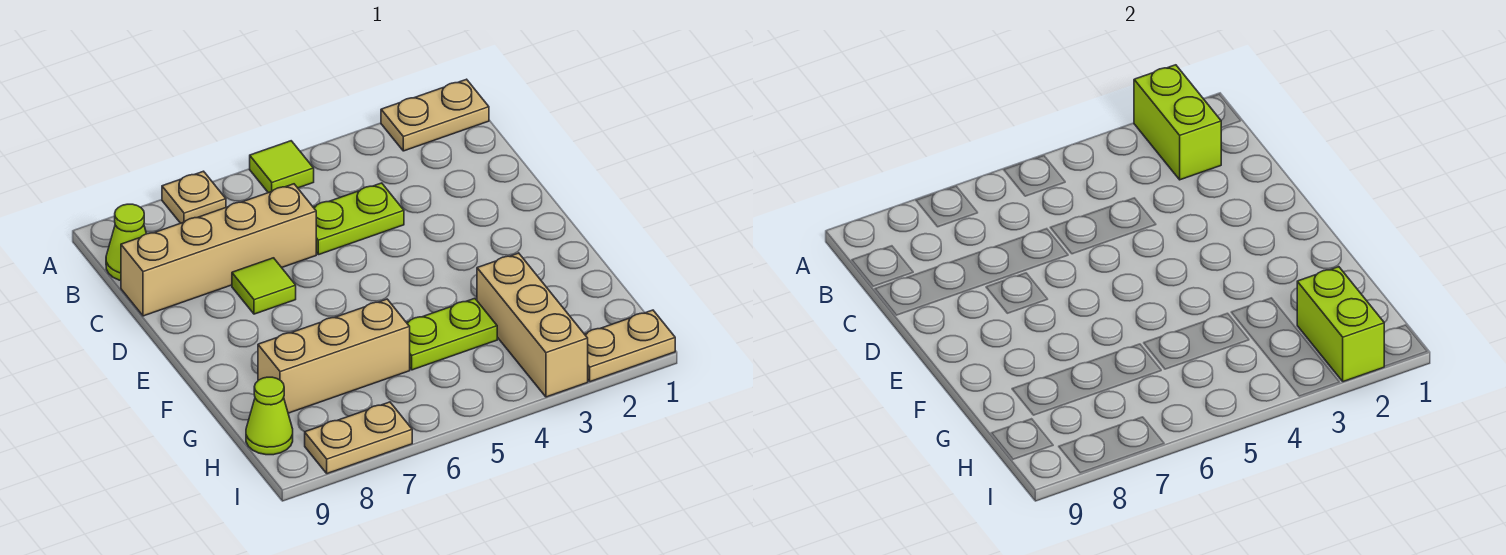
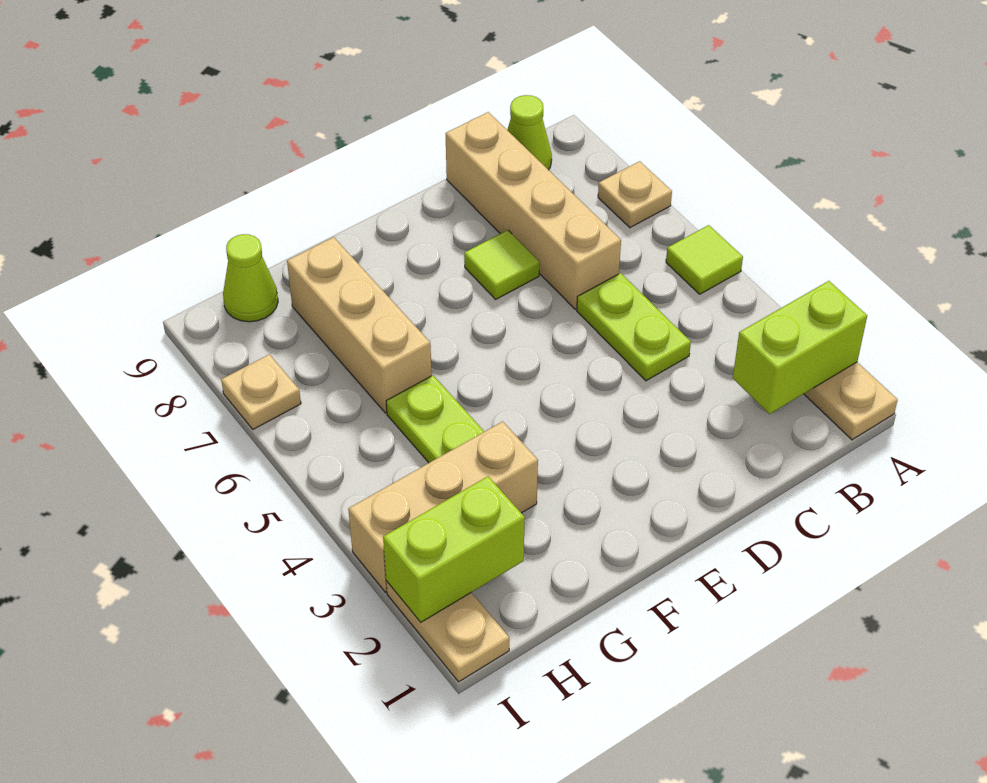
tan 1x2 plate [305,402,412,474] -> tan 1x1 plate [221,354,301,429]

